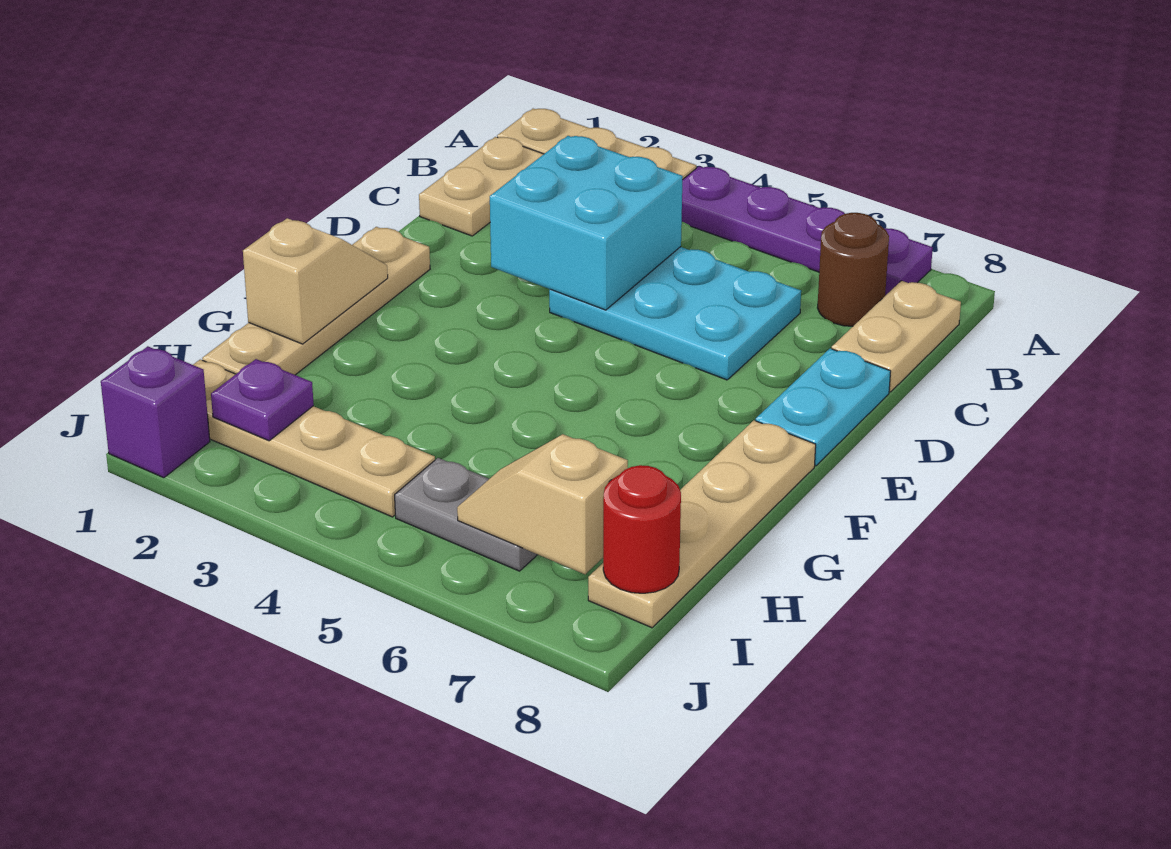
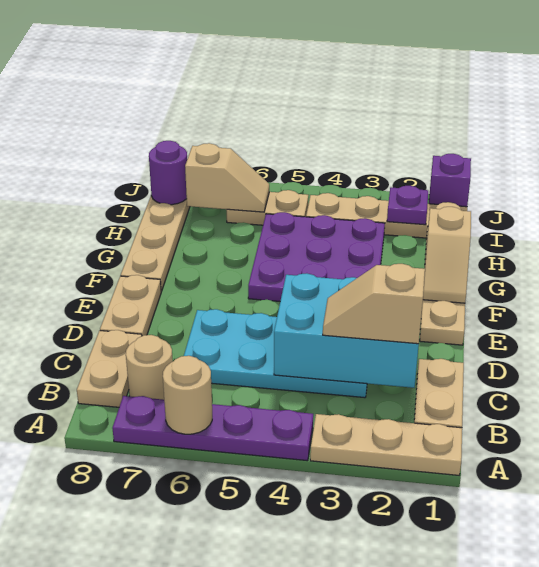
none -> tan 1x1 round brick [163,356,212,434]
brown 1x1 round brick [817,213,889,326] -> tan 1x1 round brick [126,335,173,400]
none -> tan 1x2 slope [323,264,425,344]
cyan 2x2 brick [490,136,683,310] -> cyan 2x3 brick [274,273,419,388]
cyan 2x3 plate [549,247,801,380] -> cyan 2x4 plate [184,309,367,398]
cyan 1x2 plate [756,349,891,466] -> tan 1x2 plate [100,275,161,336]
none -> purple 3x3 plate [248,212,385,301]
grey 1x2 plate [395,458,538,571] -> tan 1x2 plate [227,190,308,225]
red 1x1 round brick [603,465,681,593] -> purple 1x1 round brick [149,141,187,205]

